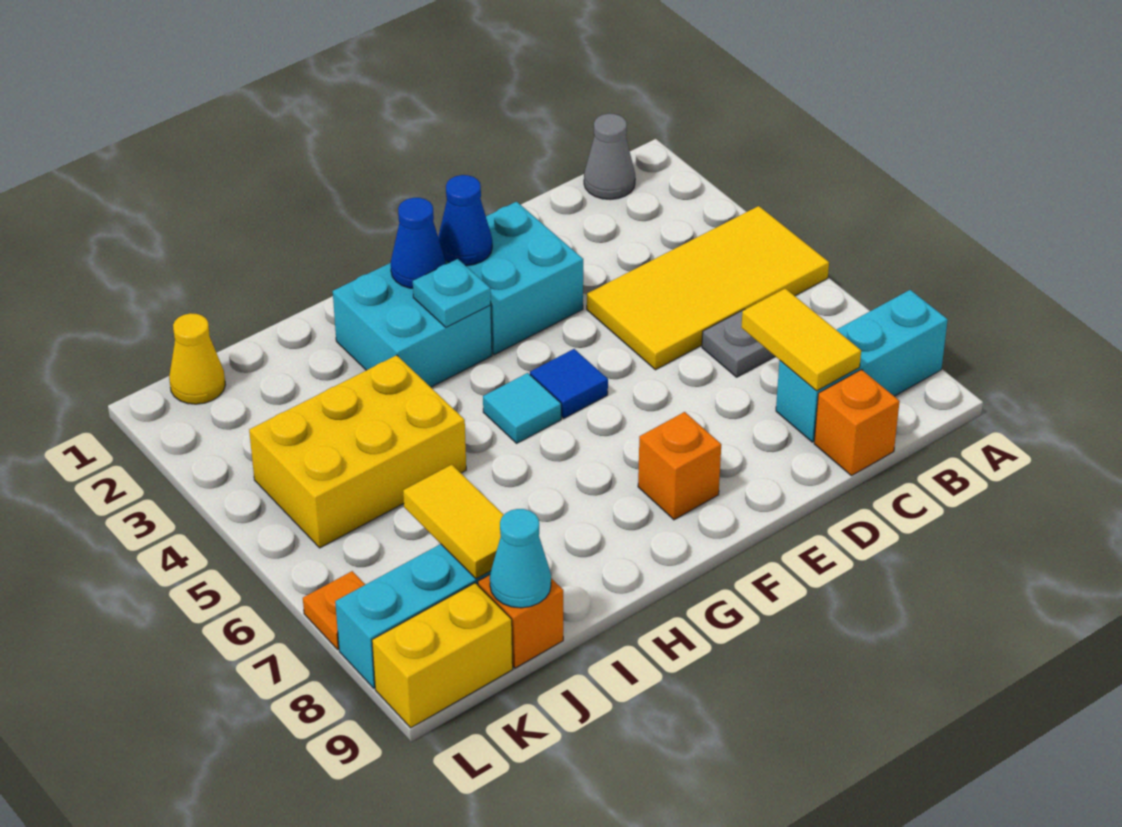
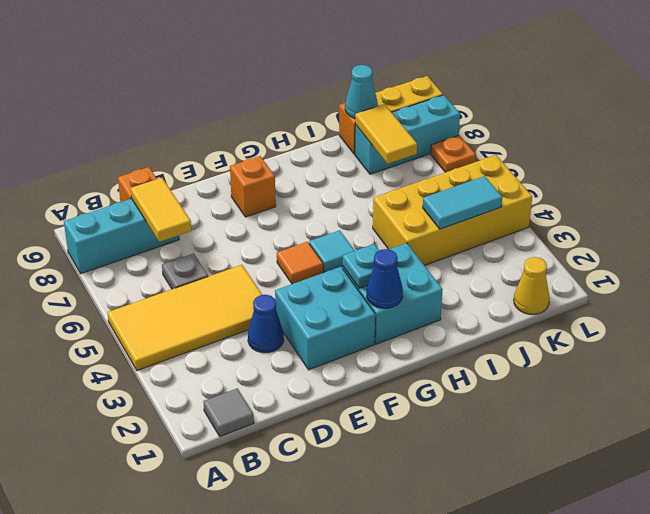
grey 1x1 cone [584,114,635,200] -> grey 1x1 tile [203,388,254,436]
blue 1x1 cone [438,175,492,266] -> blue 1x1 cone moved to [248,295,284,353]
blue 1x1 tile [530,349,608,418] -> orange 1x1 tile [277,242,323,284]
yellow 2x3 brick [249,355,466,548] -> yellow 2x4 brick [373,155,532,265]
none -> cyan 1x2 tile [423,176,502,229]

